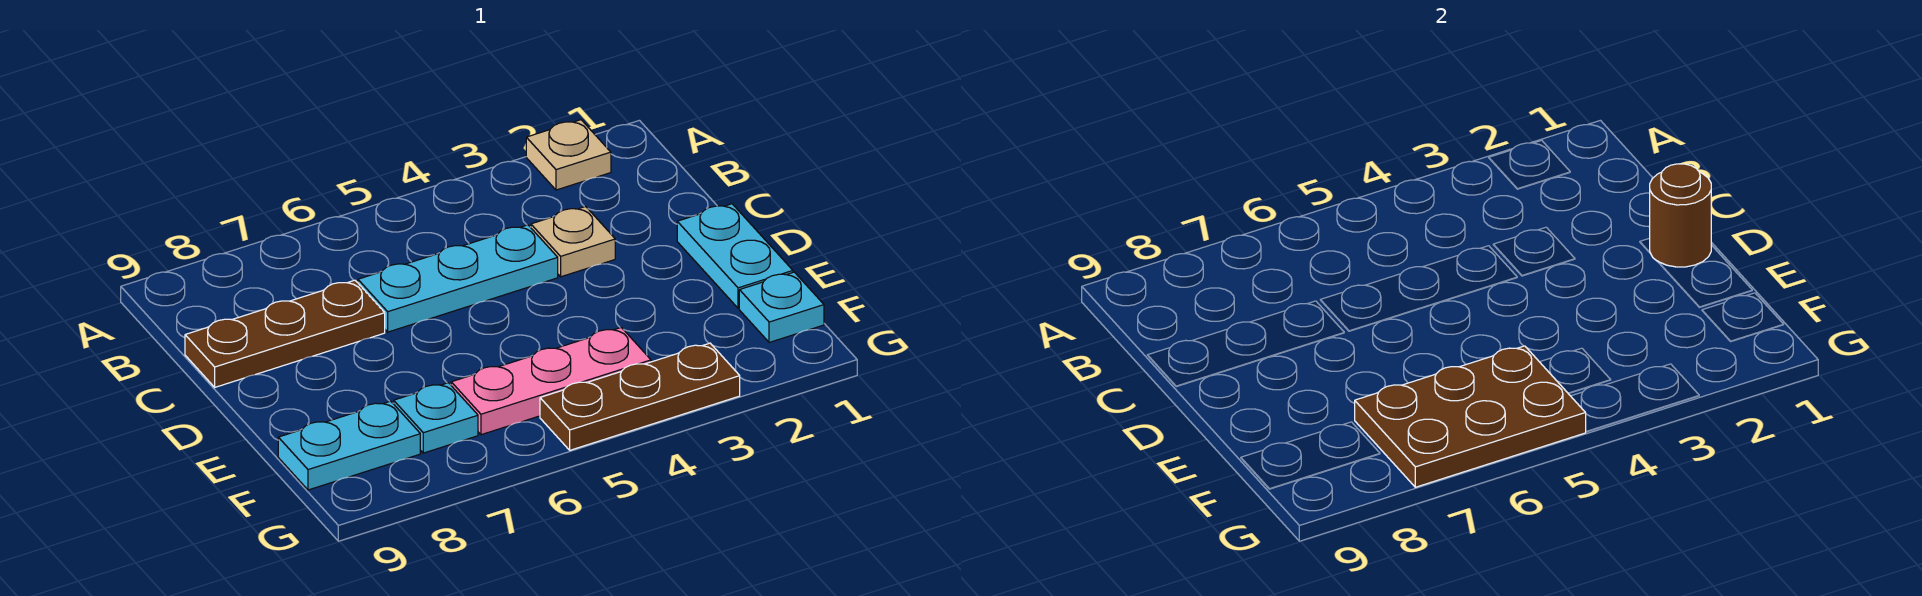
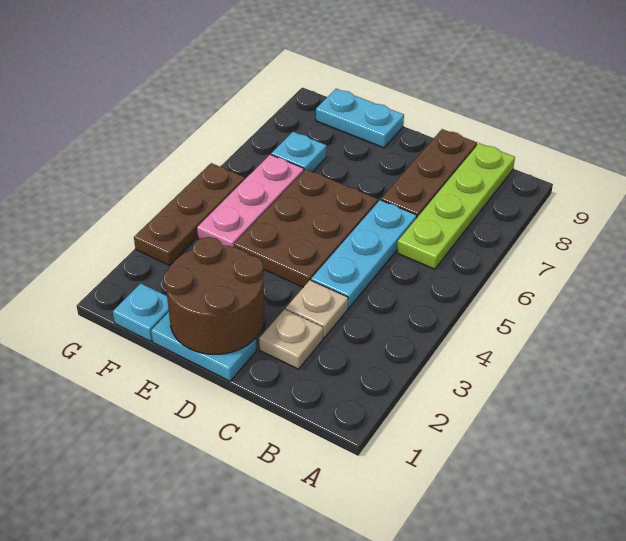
tan 1x1 plate [526,120,611,190] -> tan 1x1 plate moved to [259,309,323,369]
none -> lime 1x4 plate [397,143,515,269]
brown 1x1 round brick [1650,164,1711,267] -> brown 2x2 round brick [163,237,264,354]
brown 2x3 plate [1355,346,1586,487] -> brown 2x3 plate moved to [234,169,378,287]
cyan 1x2 plate [278,401,420,490] -> cyan 1x2 plate turned to [316,89,404,148]

